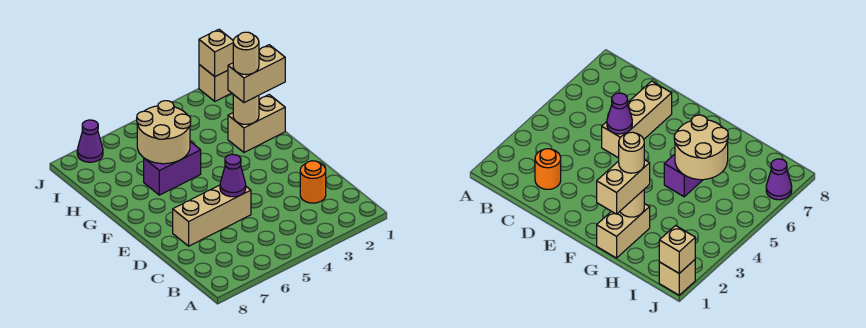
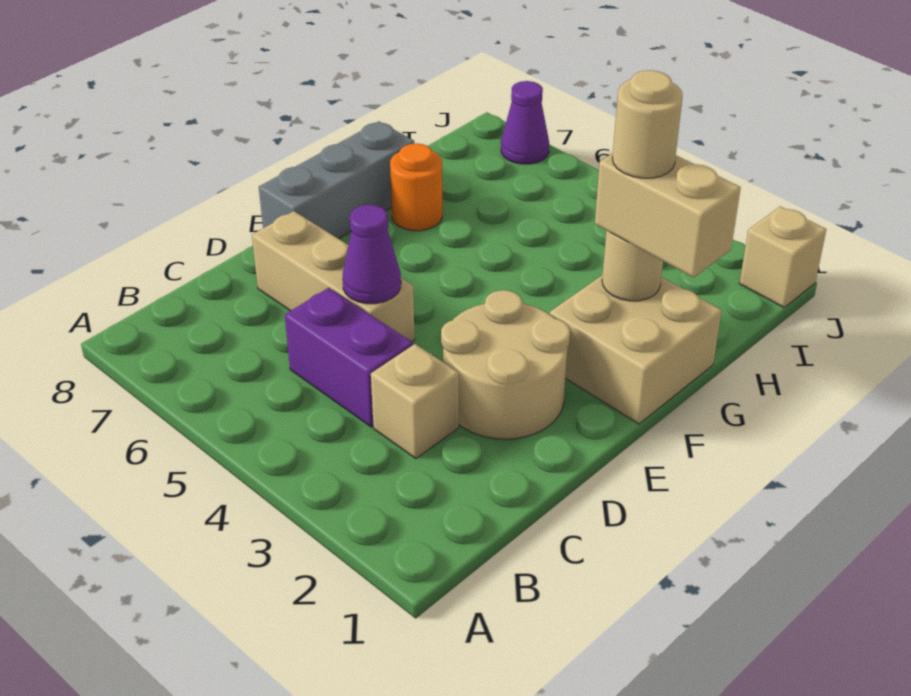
orange 1x1 round brick [300,161,326,203] -> orange 1x1 round brick moved to [390,143,442,231]
none -> grey 1x3 brick [259,121,414,239]
tan 1x2 brick [228,95,285,152] -> tan 2x2 brick [550,275,722,424]
purple 1x2 brick [144,142,201,195] -> purple 1x2 brick moved to [285,288,413,427]
tan 2x2 round brick [137,101,191,164] -> tan 2x2 round brick moved to [441,290,570,439]
tan 1x1 brick [199,29,233,77] -> tan 1x1 brick moved to [371,344,459,459]

